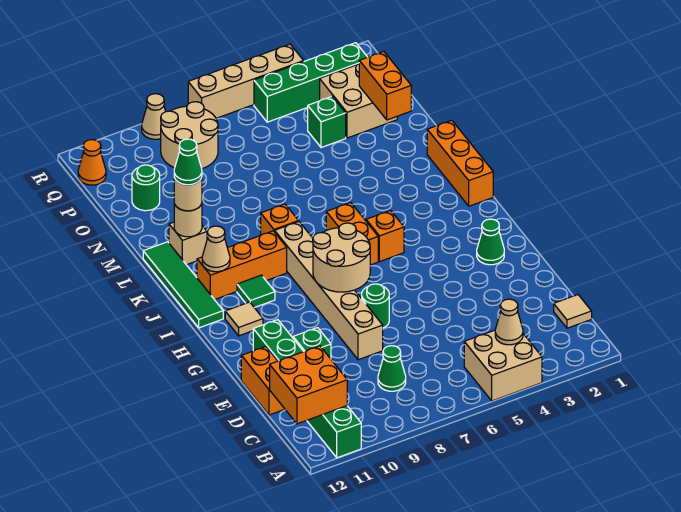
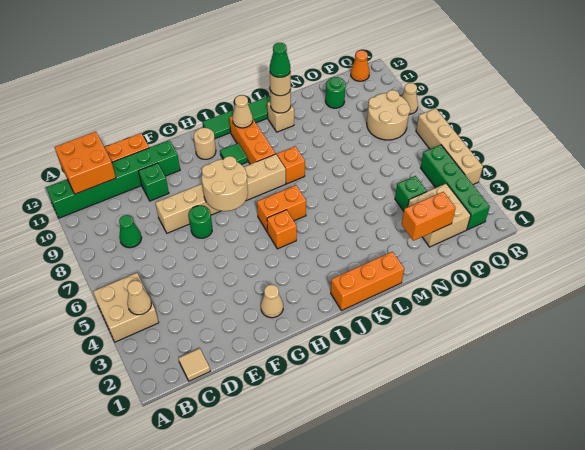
green 1x1 cone [477,219,504,265] -> tan 1x1 cone [261,285,283,318]
tan 1x1 tile [225,302,263,336] -> tan 1x1 round brick [194,128,216,159]

